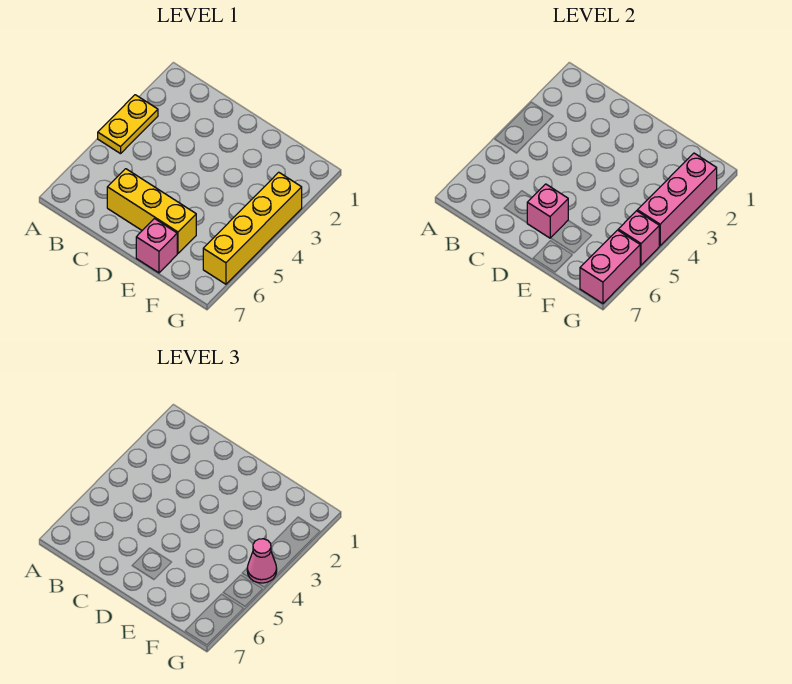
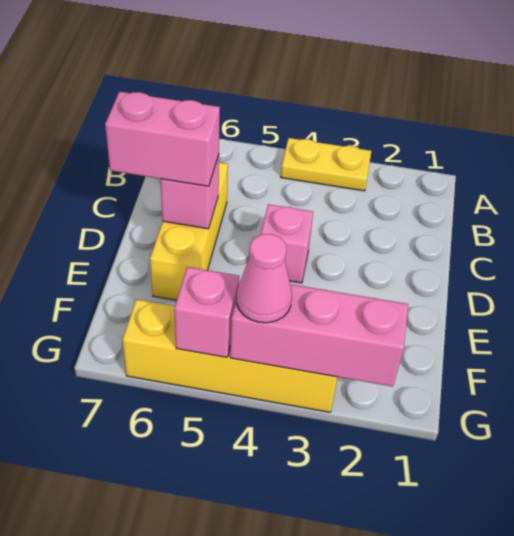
pink 1x1 brick [136,219,177,273] -> pink 1x1 brick moved to [261,204,313,283]
pink 1x2 brick [580,230,640,304] -> pink 1x2 brick moved to [105,92,220,186]

